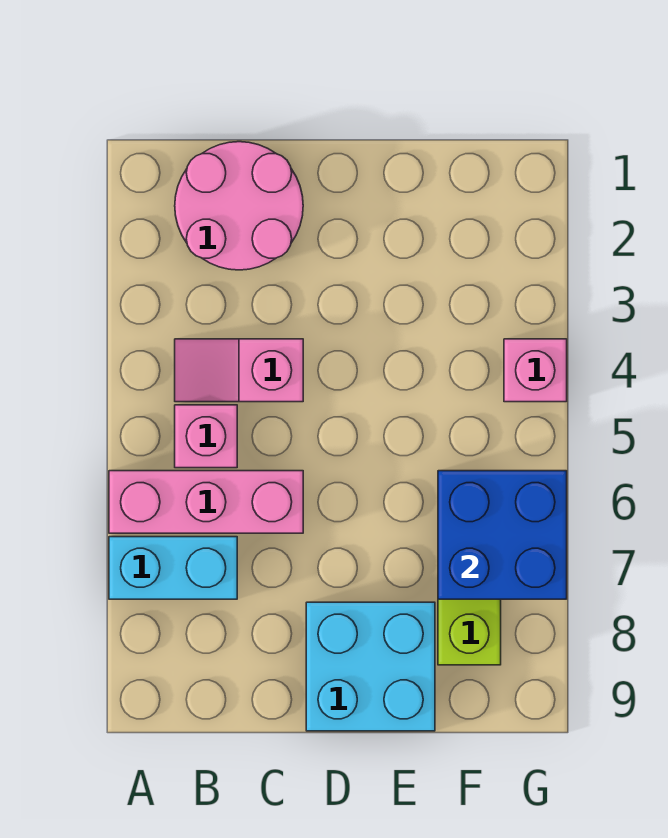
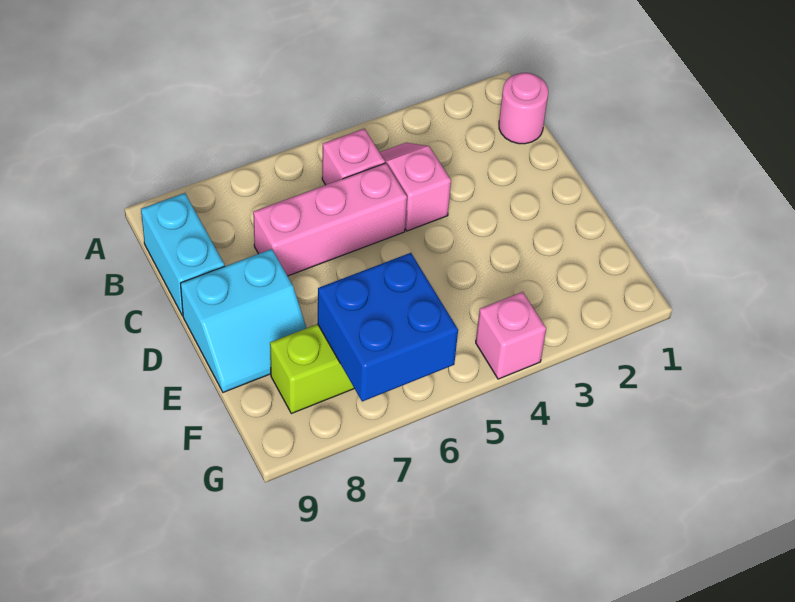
pink 1x3 brick [109,471,303,533] -> pink 1x3 brick turned to [253,163,407,276]
cyan 1x2 brick [109,537,237,599] -> cyan 1x2 brick moved to [141,193,225,316]
pink 2x2 round brick [175,142,303,270] -> pink 1x1 round brick [499,73,548,144]
cyan 2x2 brick [306,602,435,731] -> cyan 2x2 slope [180,249,306,392]

